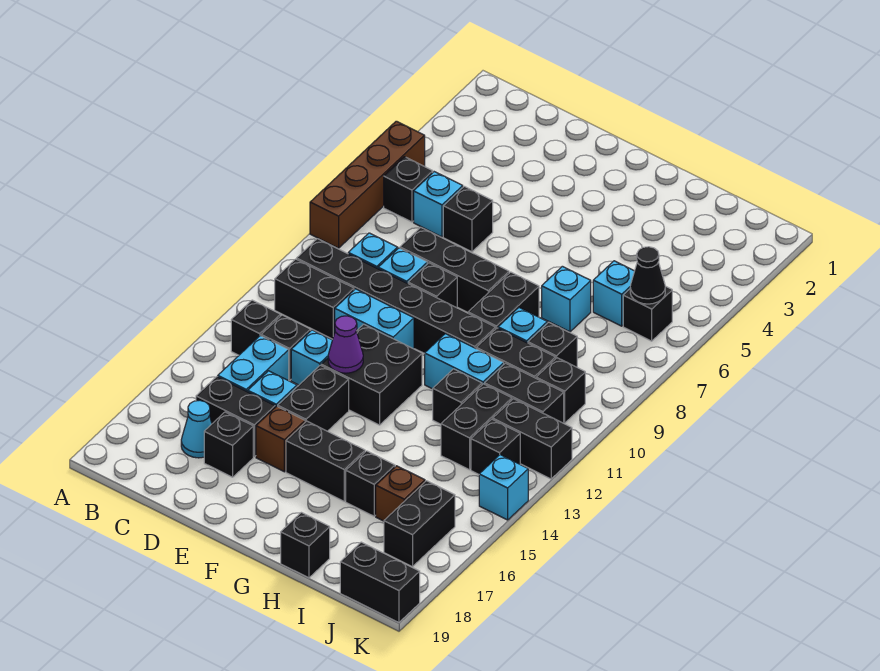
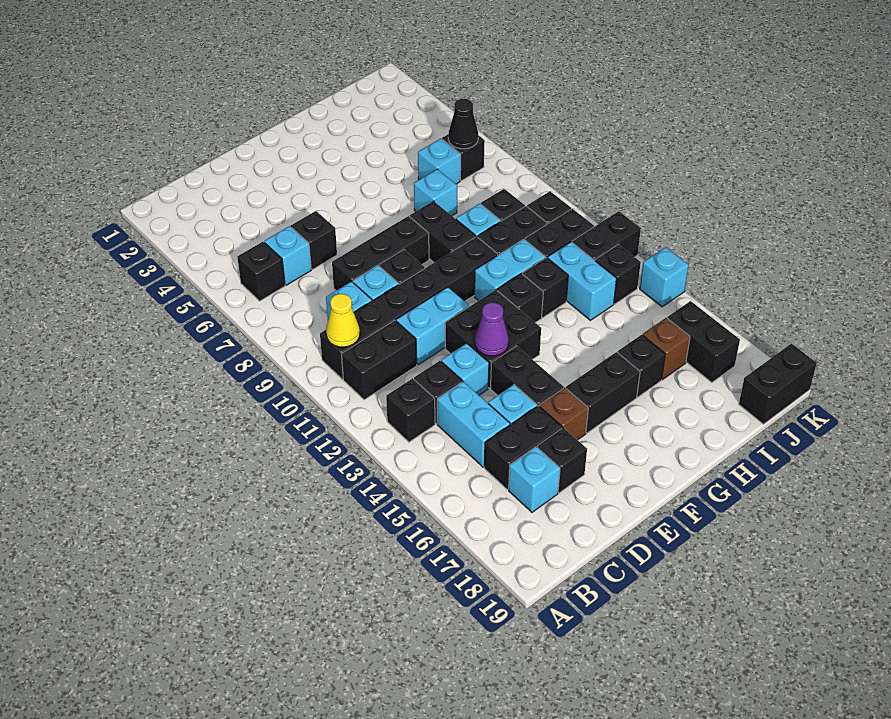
brown 1x4 brick [310,121,425,248] -> none
none -> yellow 1x1 cone [326,294,360,347]
cyan 1x1 cone [181,401,212,458] -> cyan 1x1 brick [509,447,560,512]
black 1x1 brick [281,512,330,578] -> black 1x1 brick moved to [497,274,543,323]
black 1x2 brick [441,384,512,470] -> cyan 1x2 brick [548,242,616,320]

